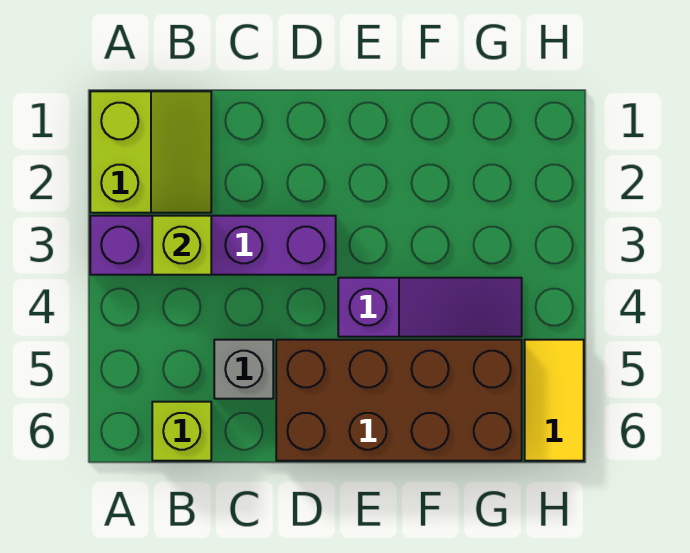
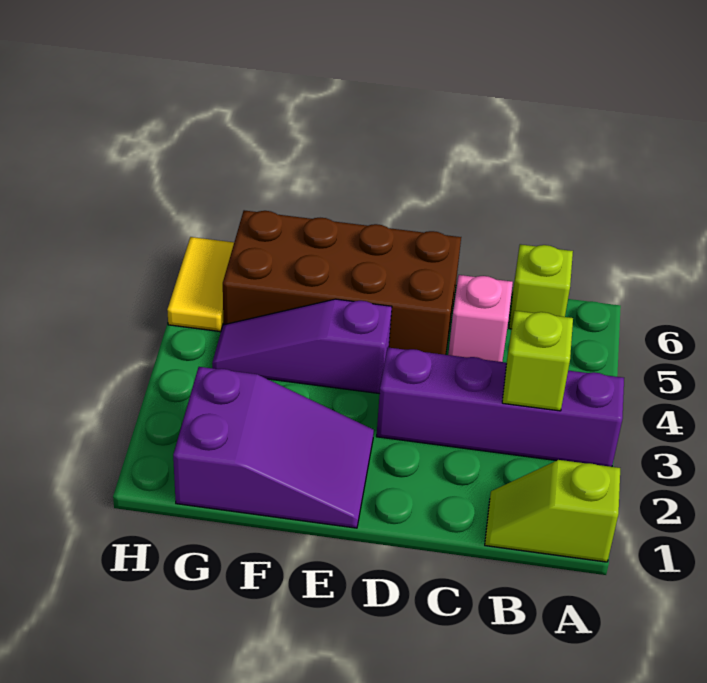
lime 2x2 slope [90,91,211,213] -> lime 1x2 slope [485,460,620,562]
grey 1x1 brick [214,340,273,399] -> pink 1x1 brick [448,275,513,362]
none -> purple 2x3 slope [173,367,374,528]

